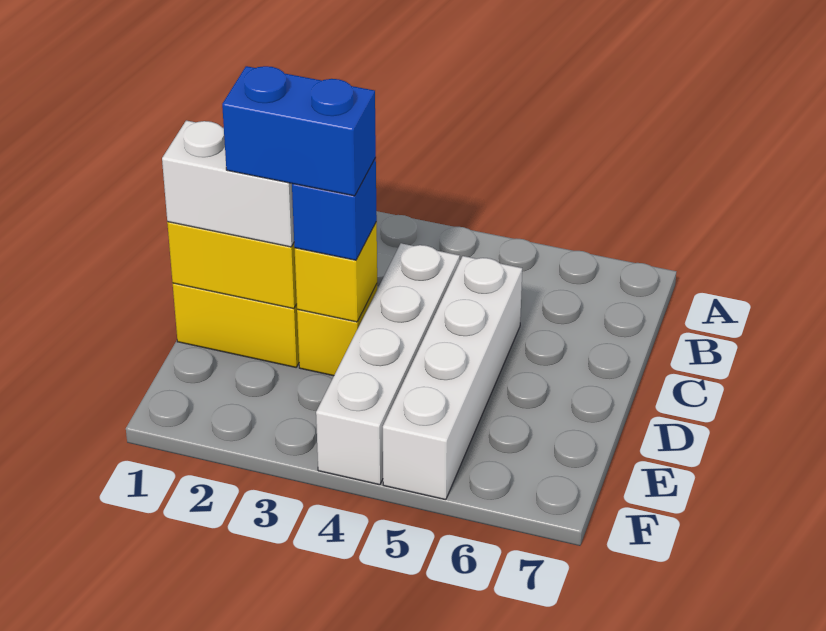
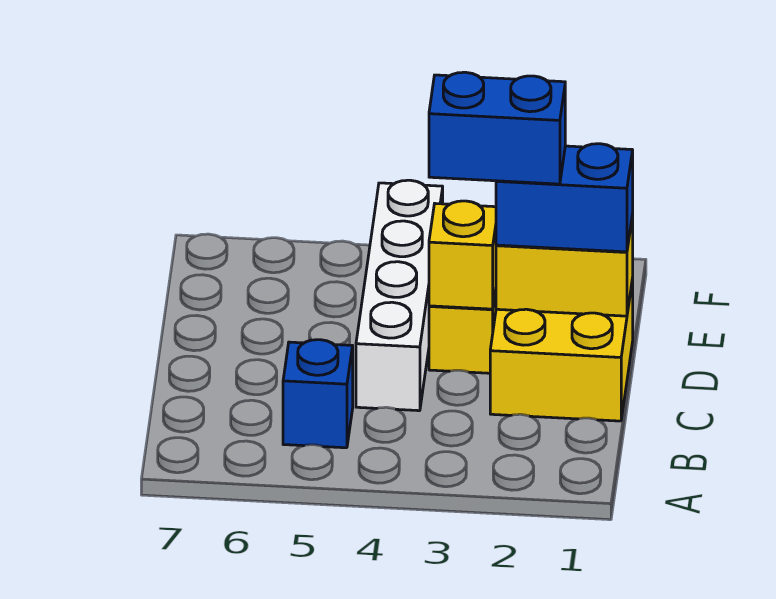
white 1x4 brick [383,256,522,500] -> none
white 1x2 brick [162,121,294,247] -> blue 1x2 brick [496,144,633,252]
blue 1x1 brick [292,158,377,260] -> blue 1x1 brick moved to [283,340,353,448]

